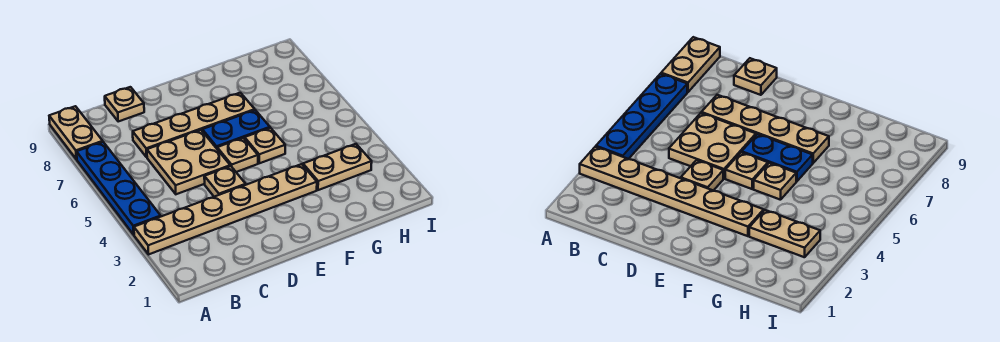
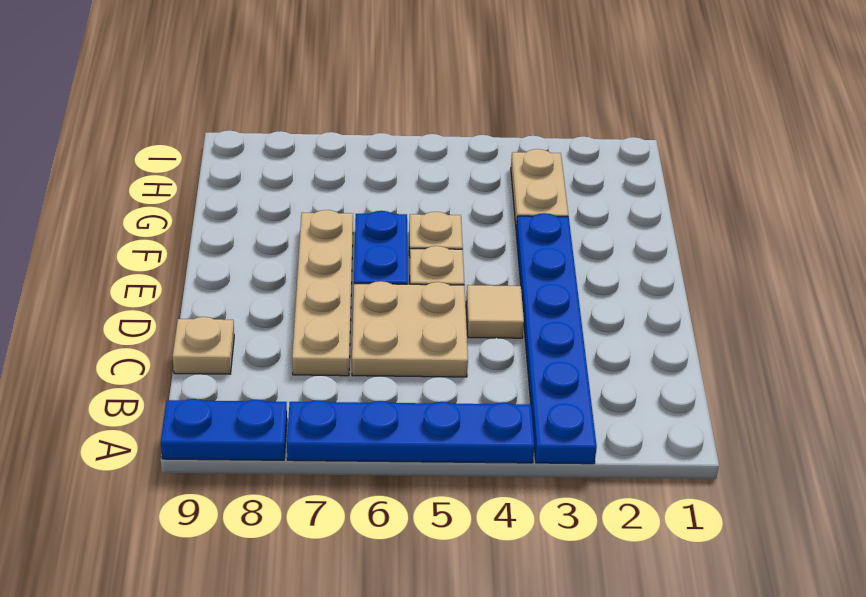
tan 1x6 plate [134,164,317,255] -> blue 1x6 plate [516,213,597,464]
tan 1x2 plate [49,106,103,159] -> blue 1x2 plate [161,399,287,460]
tan 1x1 plate [204,166,246,197] -> tan 1x1 tile [466,285,524,338]

